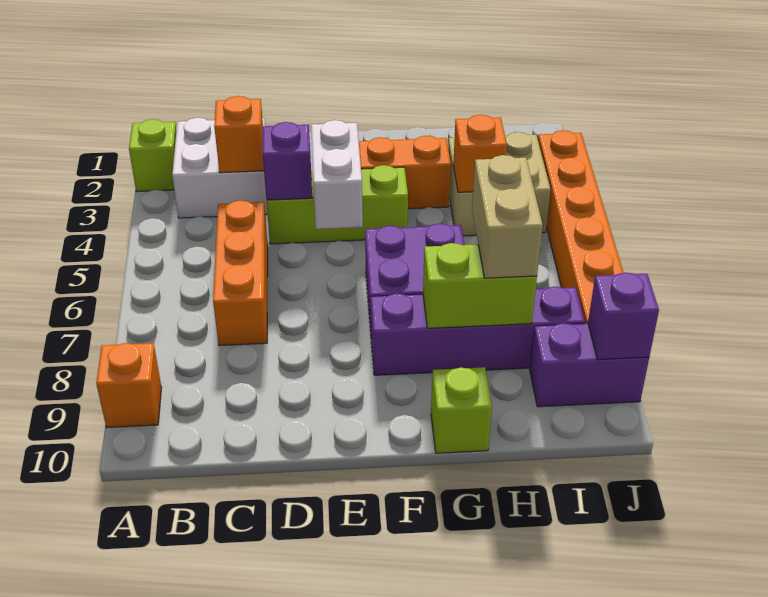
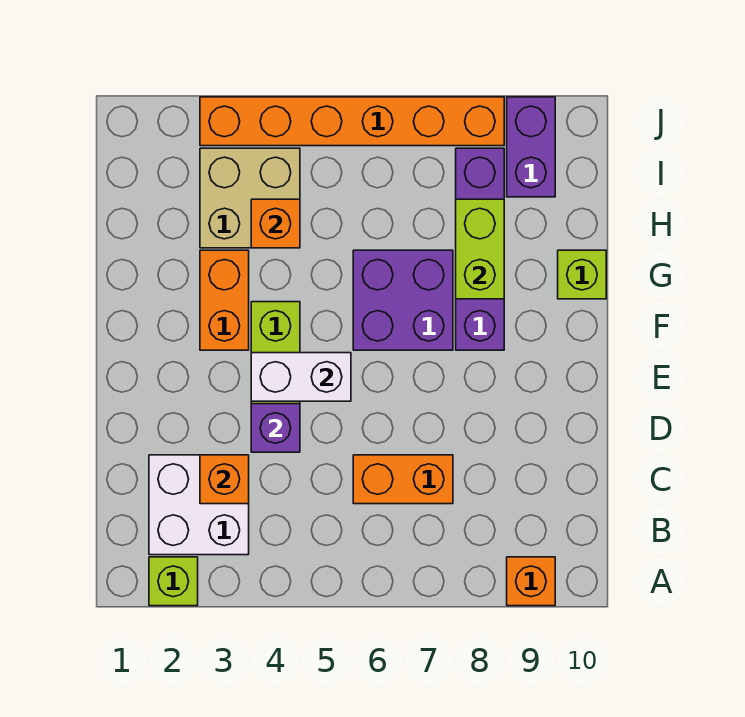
orange 1x3 brick [213,200,268,346] -> orange 1x2 brick [353,455,453,504]
tan 1x2 brick [472,155,543,278] -> none
purple 1x1 brick [588,273,659,360] -> none

